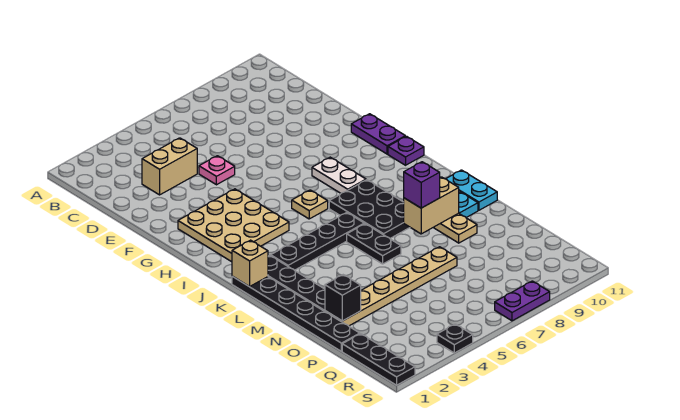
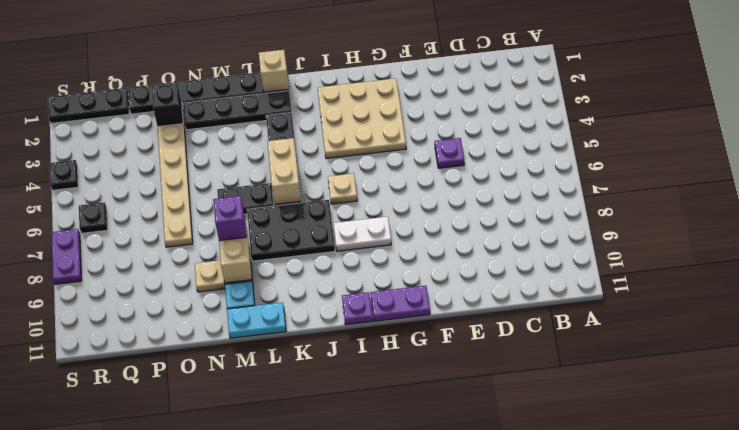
tan 1x2 brick [142,138,197,195] -> tan 1x2 brick moved to [267,138,301,205]
pink 1x1 plate [199,156,235,185] -> purple 1x1 plate [435,138,464,168]
none -> black 1x1 plate [79,202,108,233]

